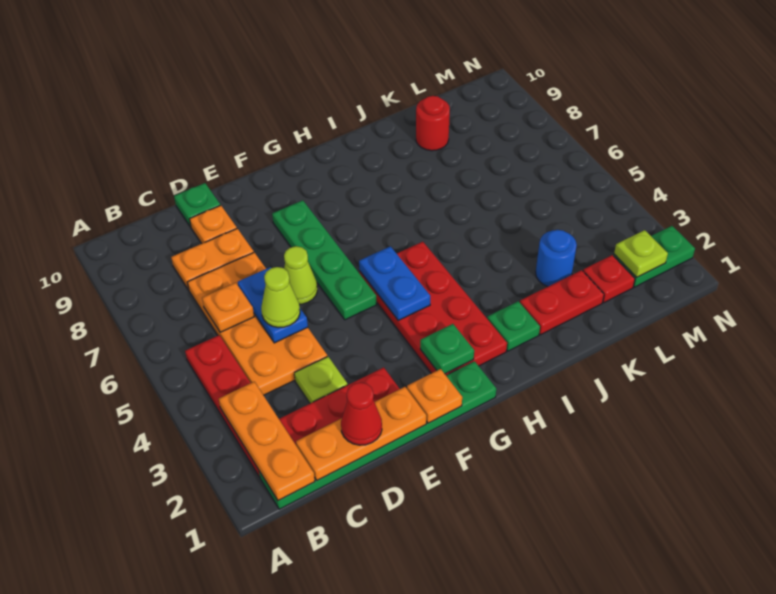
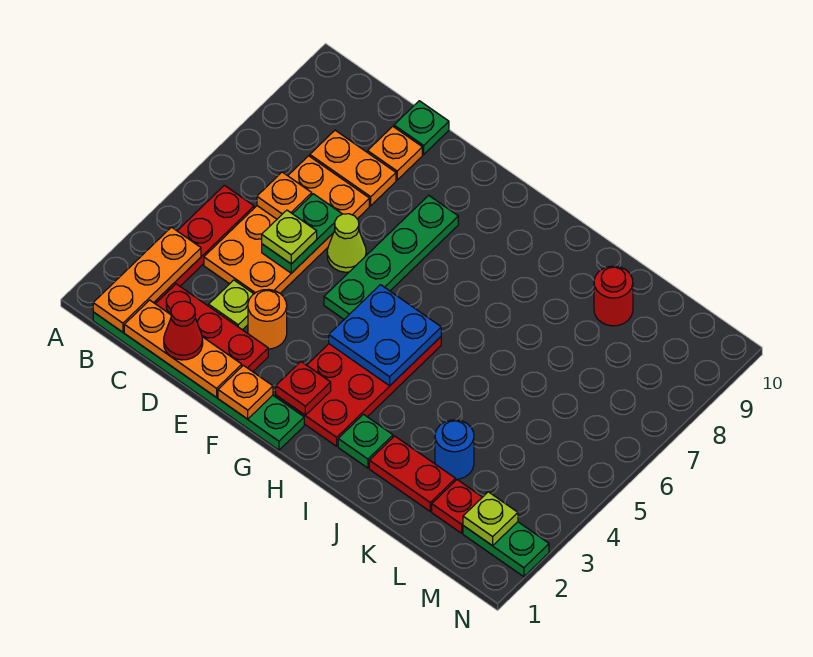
blue 1x2 plate [238,267,308,343] -> green 1x2 plate [262,194,342,273]
lime 1x1 cone [261,267,300,328] -> lime 1x1 plate [262,210,317,264]
none -> orange 1x1 round brick [248,289,287,349]
green 1x1 plate [420,324,474,374] -> red 1x1 plate [276,362,331,415]
blue 1x2 plate [359,246,430,320] -> blue 2x2 plate [329,285,441,386]

